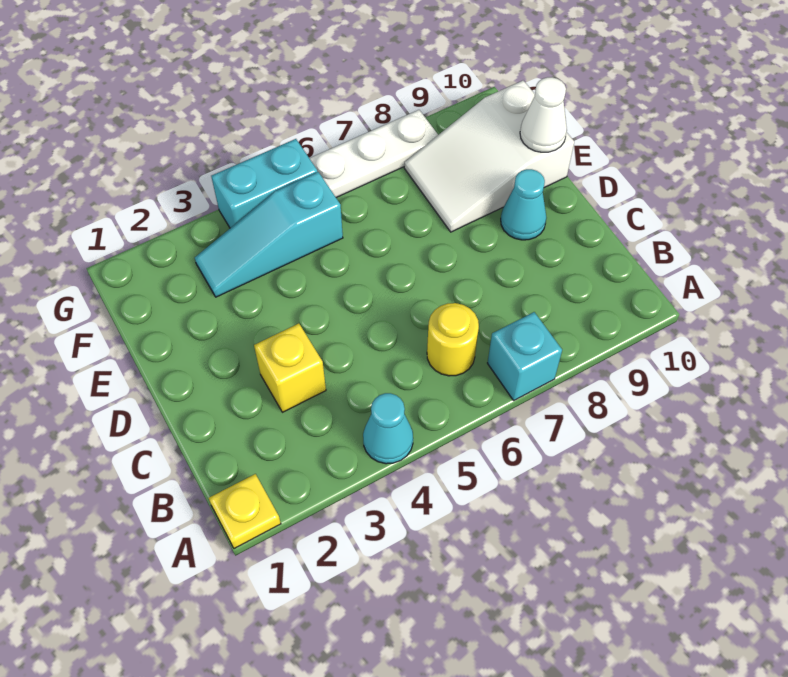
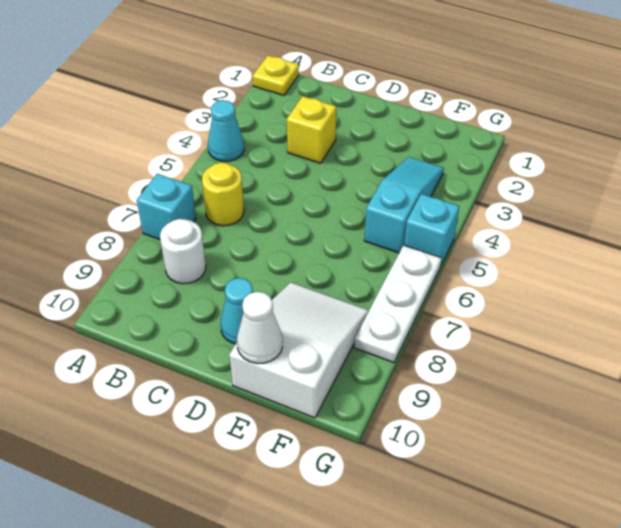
none -> white 1x1 round brick [160,219,206,284]
cyan 1x2 brick [211,139,317,228] -> cyan 1x1 brick [404,194,459,267]

